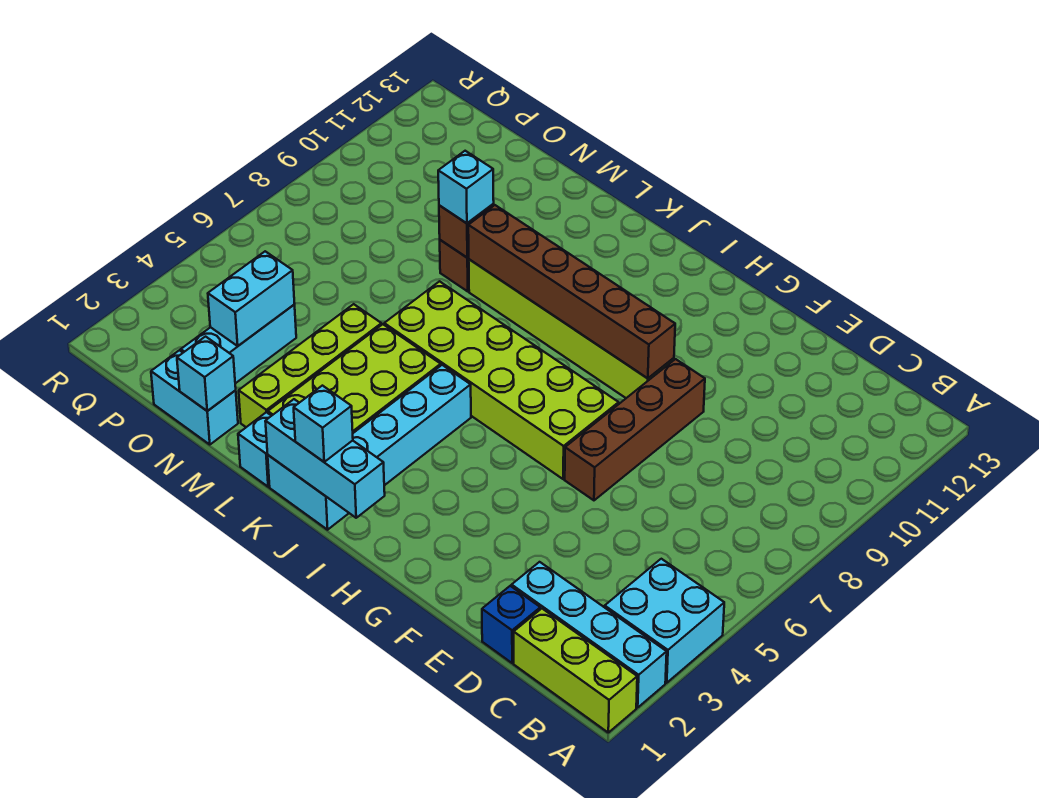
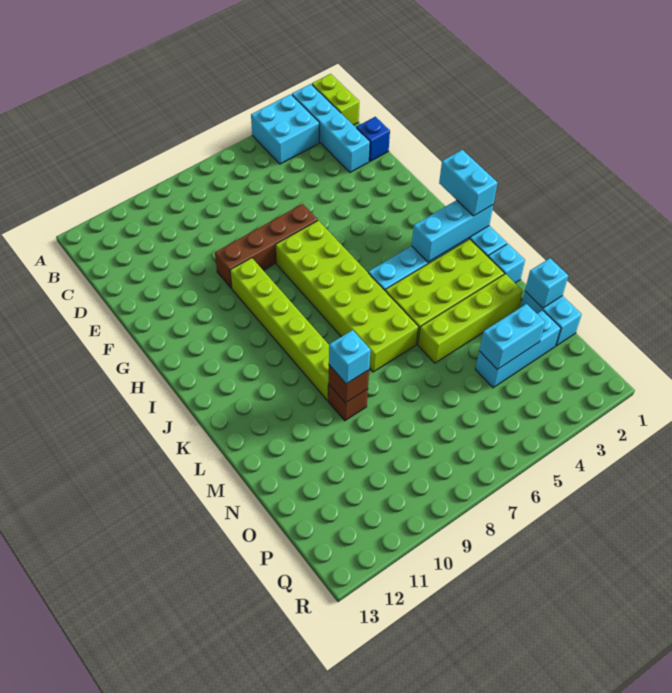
lime 1x3 brick [514,609,637,733] -> lime 1x2 brick [312,74,359,125]
brown 1x6 brick [468,205,675,378] -> none
cyan 1x3 brick [265,399,385,518] -> cyan 1x3 brick turned to [412,200,493,262]
cyan 1x1 brick [294,386,353,462] -> cyan 1x2 brick [439,150,497,216]

